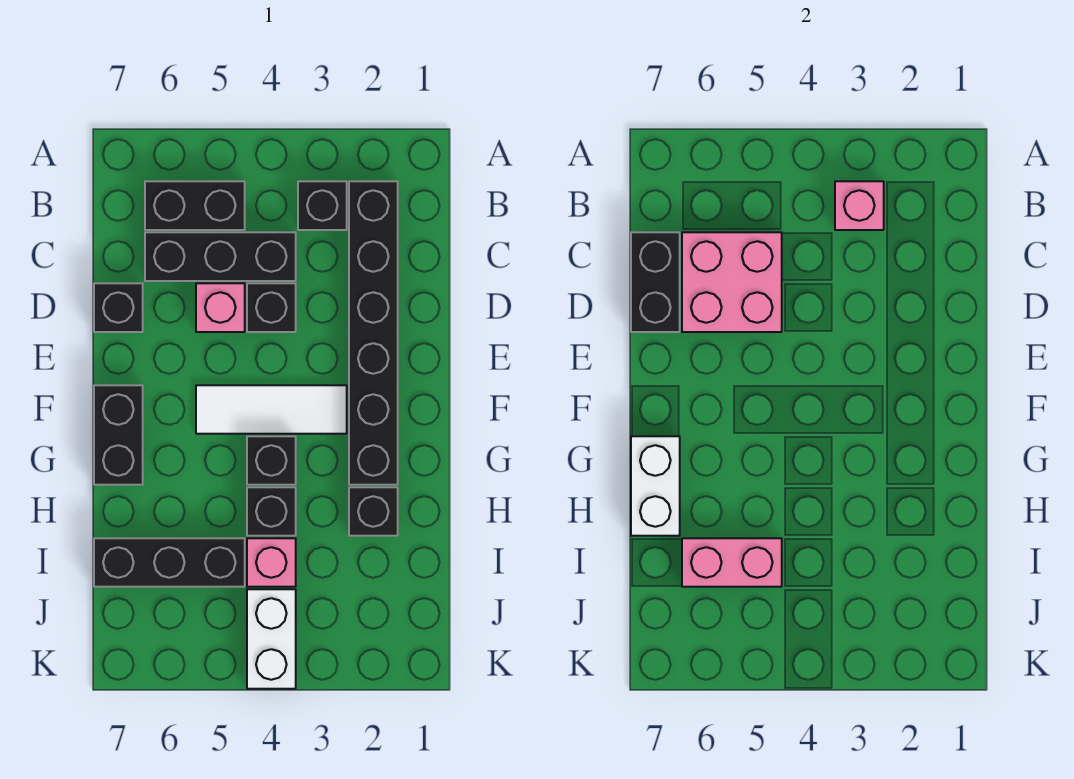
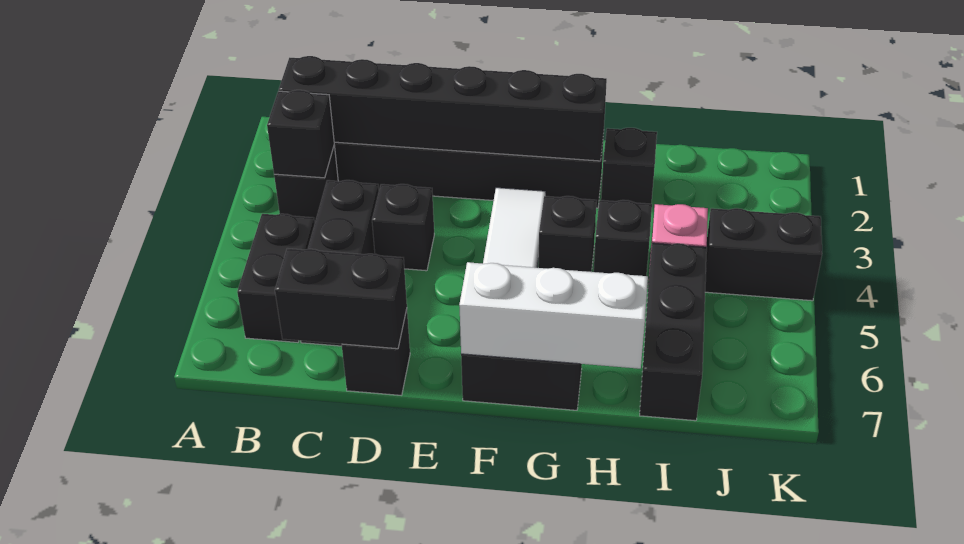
none -> black 1x6 brick [279,56,607,161]
pink 1x1 brick [835,181,884,230] -> black 1x1 brick [267,90,335,178]
pink 2x2 brick [682,232,782,332] -> none
pink 1x1 brick [196,283,245,332] -> none
white 1x2 brick [631,436,680,536] -> white 1x3 brick [459,262,648,369]
pink 1x2 brick [682,538,782,587] -> none
white 1x2 brick [247,589,296,689] -> black 1x2 brick [705,208,822,301]

